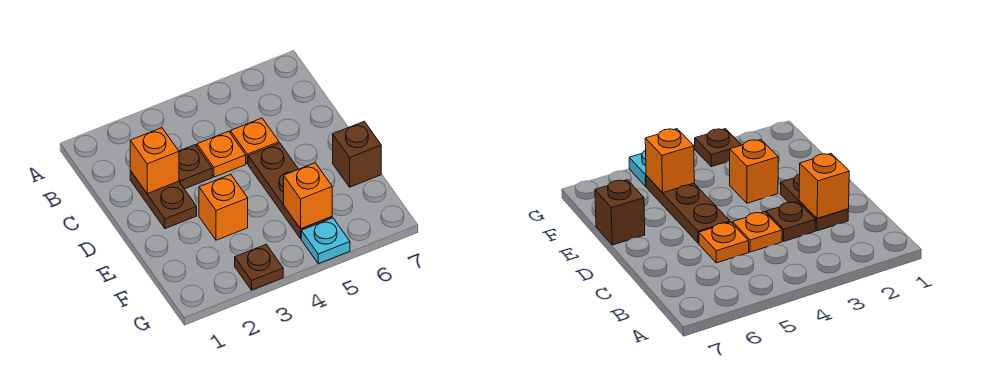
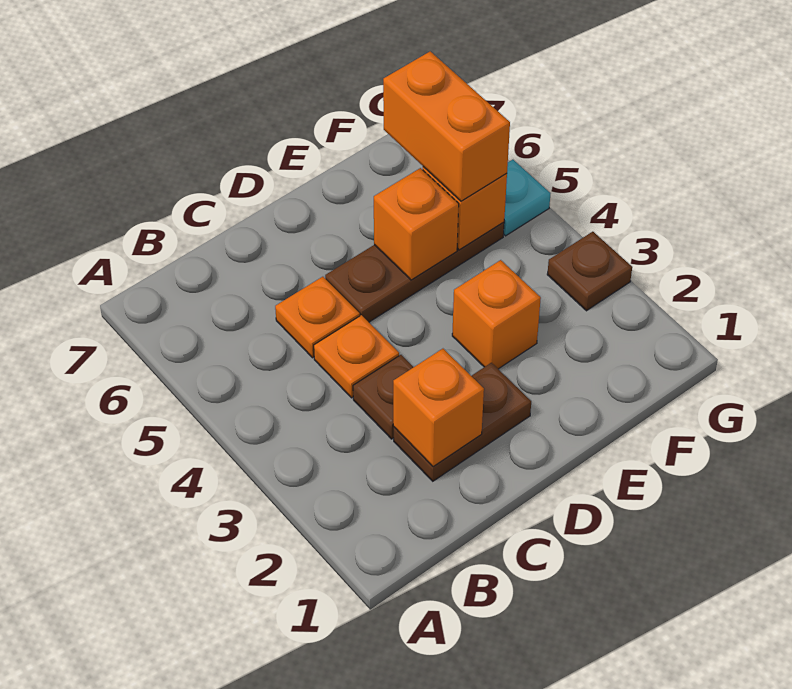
none -> orange 1x1 brick [374,168,459,280]
brown 1x1 brick [333,121,381,187] -> none
none -> orange 1x2 brick [383,51,510,201]

